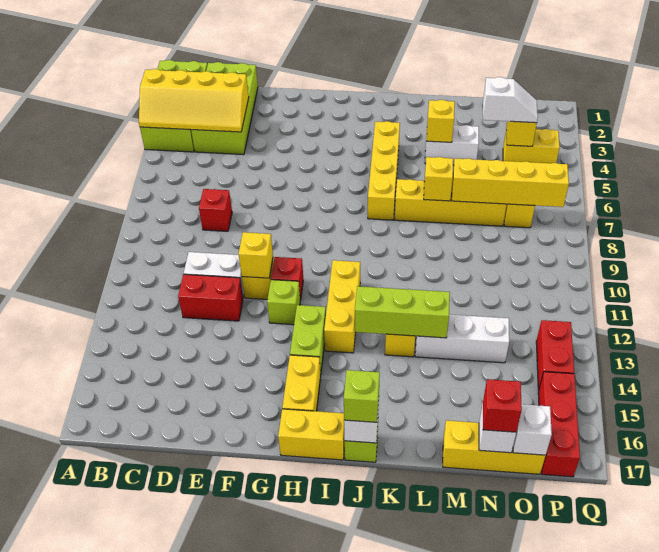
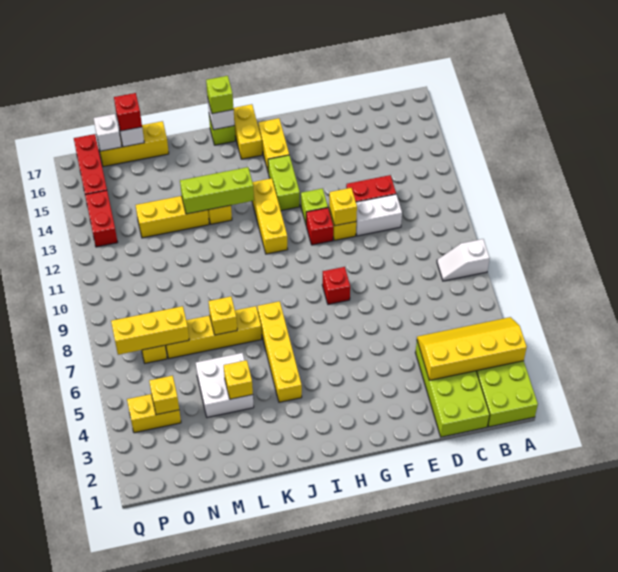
red 1x1 brick [199,189,232,231] -> red 1x1 brick moved to [322,267,350,304]
yellow 1x2 brick [278,409,345,460] -> yellow 1x2 brick turned to [233,104,262,159]
white 1x2 brick [425,125,479,165] -> white 2x2 brick [196,353,254,417]
white 1x3 brick [415,314,509,363] -> yellow 1x3 brick [136,196,209,238]
yellow 1x4 brick [452,158,569,207] -> yellow 1x3 brick [111,306,189,355]
white 1x2 slope [483,77,538,123] -> white 1x2 slope moved to [437,239,490,281]

